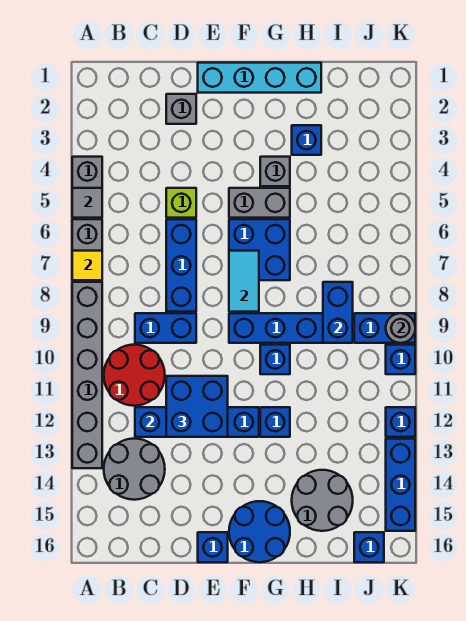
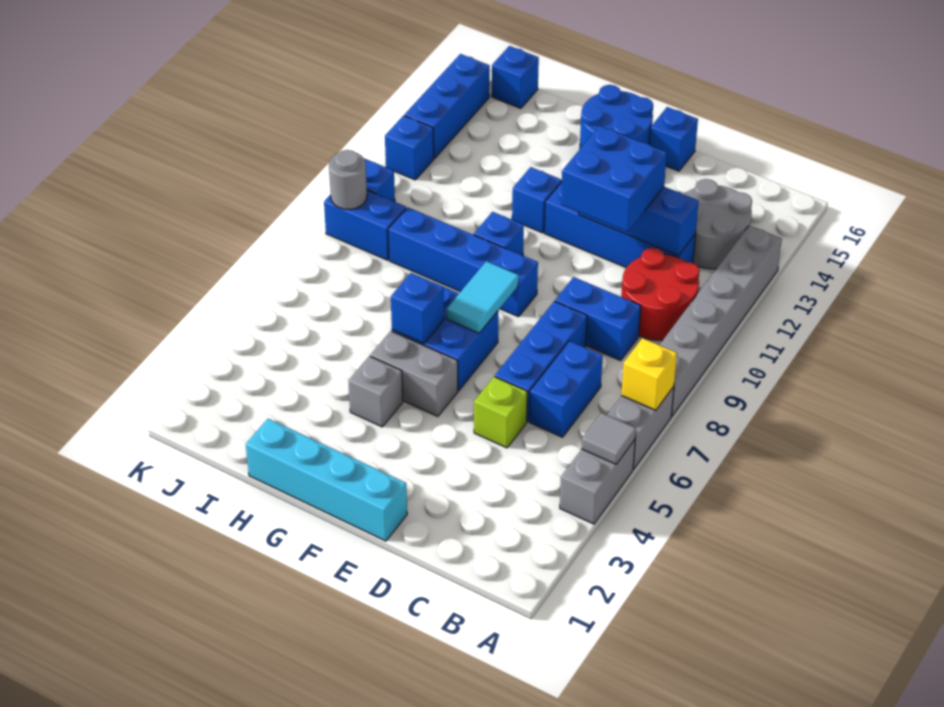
yellow 1x1 tile [72,251,102,280] -> yellow 1x1 brick [621,338,677,410]
grey 1x1 brick [166,94,196,124] -> none
blue 1x1 brick [292,125,321,155] -> blue 1x1 brick moved to [391,273,444,343]
grey 2x2 round brick [292,470,353,531] -> none
blue 1x2 brick [323,282,353,343] -> blue 1x2 brick moved to [529,341,603,437]

